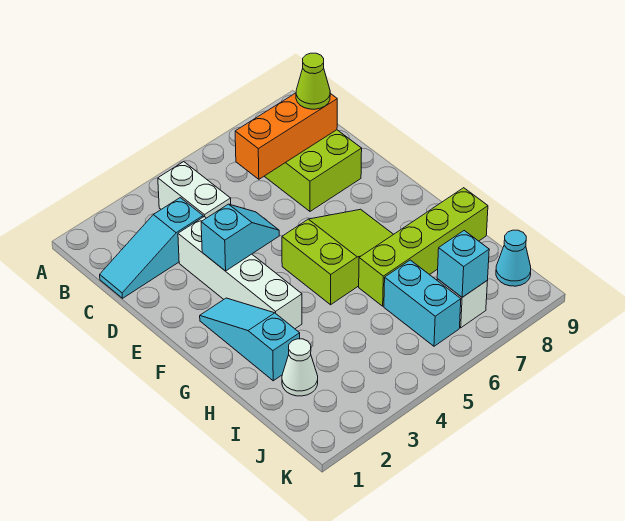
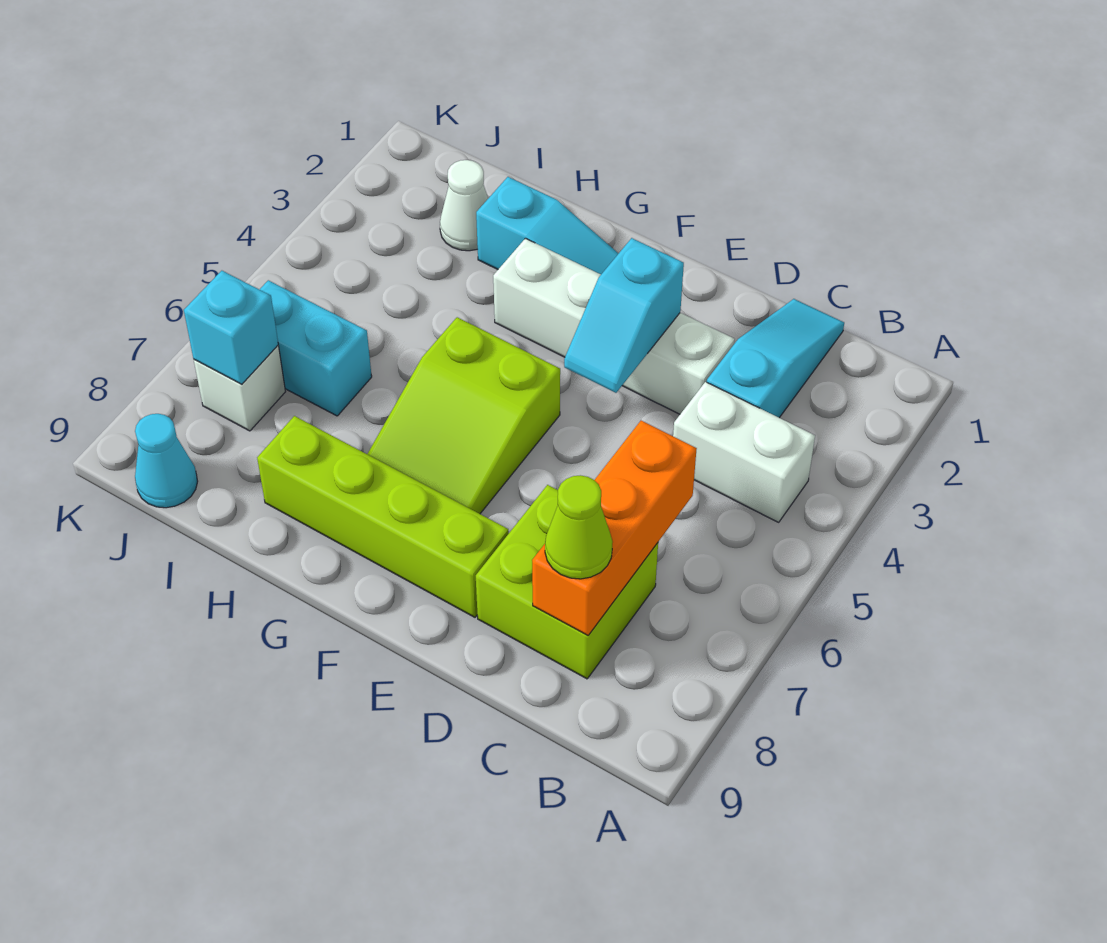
lime 1x4 brick [359,188,488,306] -> lime 1x4 brick turned to [257,416,509,617]

